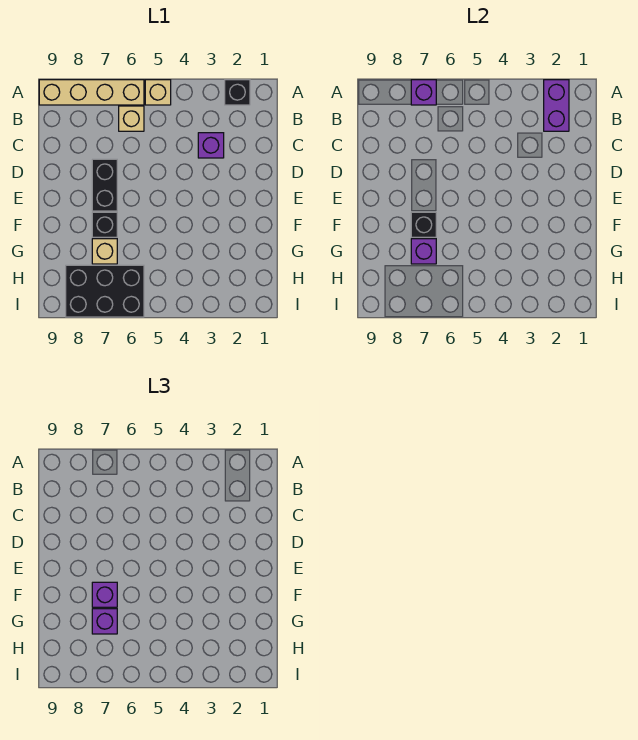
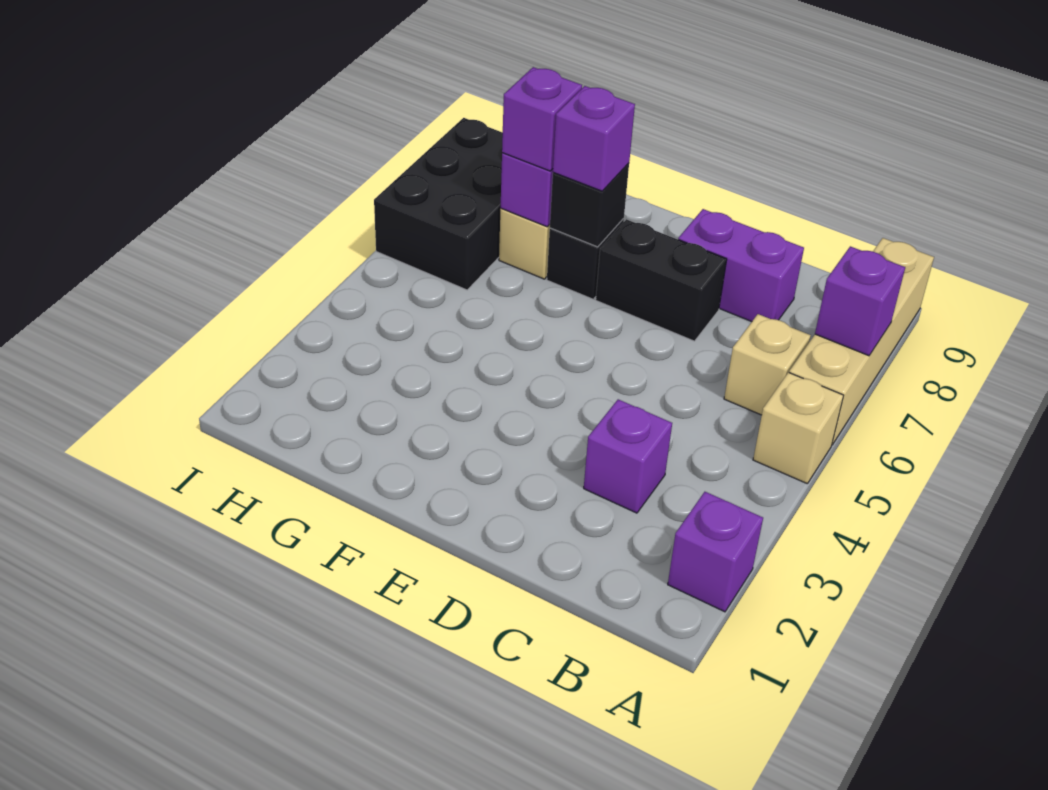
black 1x1 brick [225,80,250,105] -> purple 1x1 brick [668,492,763,612]
purple 1x2 brick [544,80,569,131] -> purple 1x2 brick moved to [678,209,804,322]

